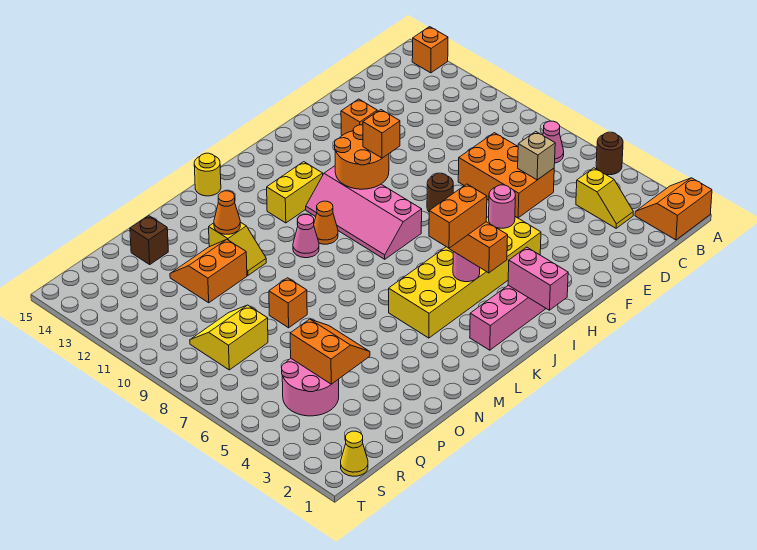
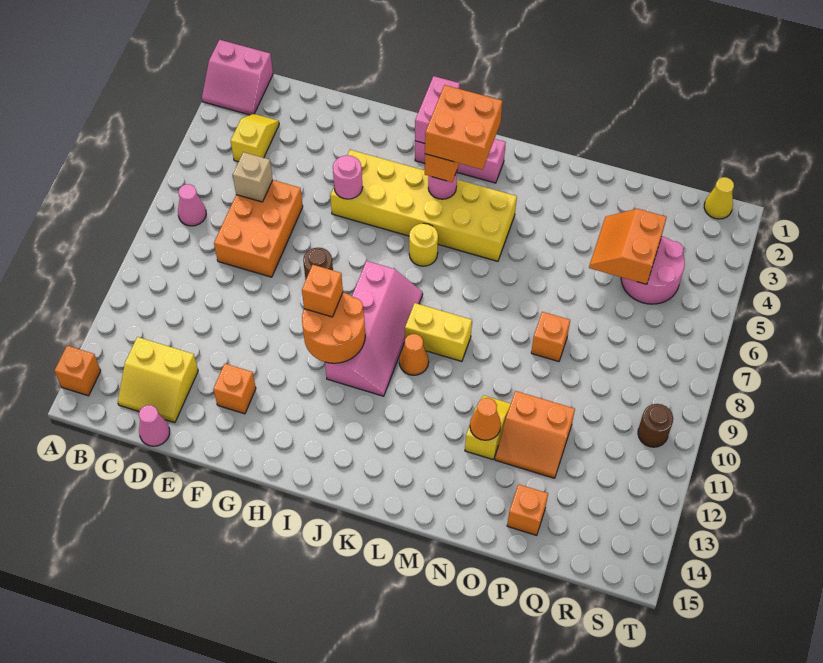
orange 2x2 slope [635,178,712,240] -> pink 2x2 slope [202,40,273,115]
brown 1x1 round brick [596,132,623,175] -> brown 1x1 round brick moved to [638,404,673,447]
orange 1x2 brick [429,184,487,248] -> orange 2x2 brick [425,85,502,170]
yellow 1x2 brick [267,162,323,223] -> yellow 1x2 brick moved to [405,303,472,361]
pink 1x1 cone [293,215,319,258] -> pink 1x1 cone moved to [139,405,170,446]
yellow 1x1 round brick [194,153,221,196] -> yellow 1x1 round brick moved to [409,223,438,266]
brown 1x1 brick [130,216,168,264] -> orange 1x1 brick [507,484,548,535]
yellow 2x2 slope [190,305,268,370] -> yellow 2x2 slope moved to [118,337,198,423]

